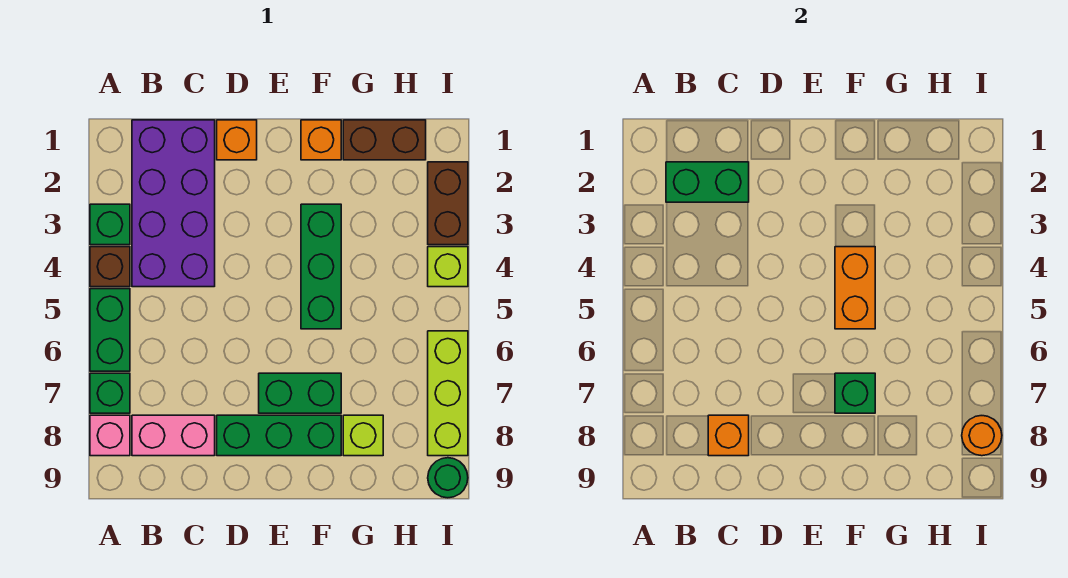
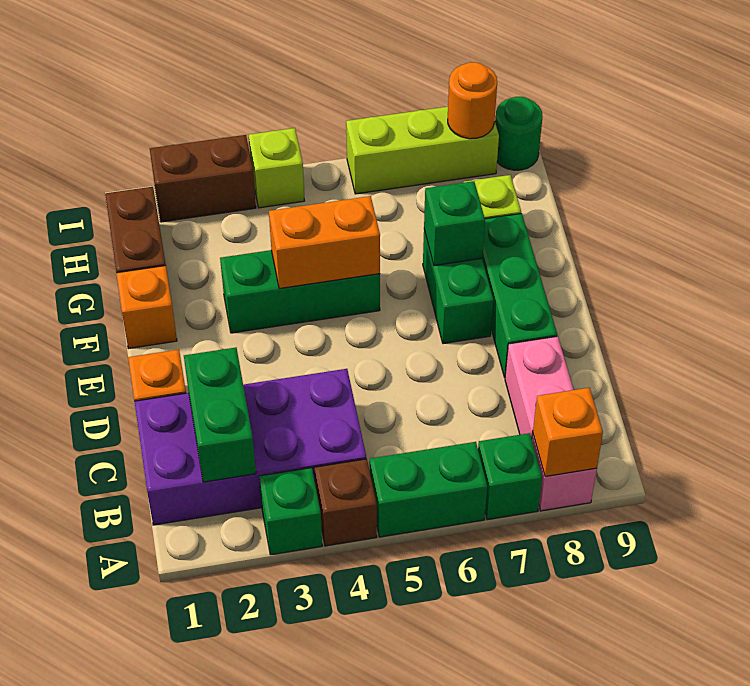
orange 1x1 brick [708,415,749,456] -> orange 1x1 brick moved to [533,388,603,477]

